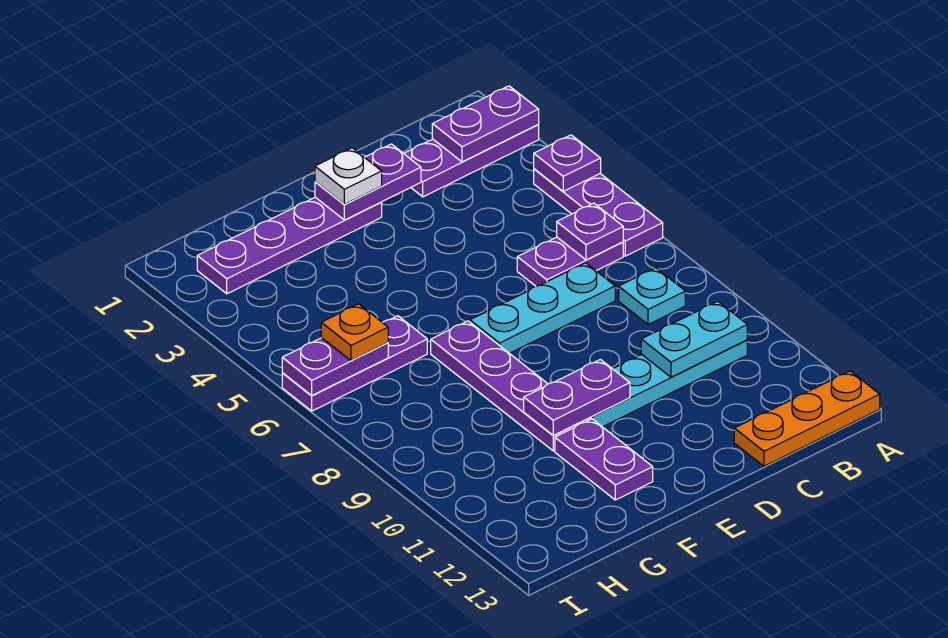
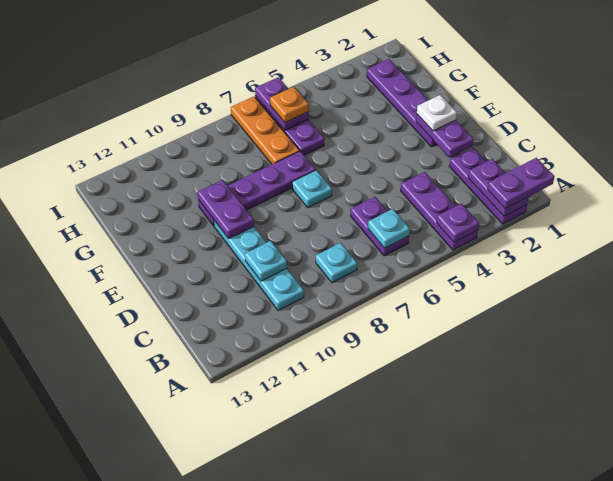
purple 1x3 plate [534,169,663,256] -> purple 1x3 plate turned to [401,172,478,250]
orange 1x3 plate [734,371,880,466] -> orange 1x3 plate moved to [231,97,300,164]
purple 1x1 plate [557,203,623,260] -> cyan 1x1 plate [368,209,410,248]
cyan 1x2 plate [641,301,747,377] -> cyan 1x1 plate [245,241,287,281]
cyan 1x3 plate [470,263,615,353] -> cyan 1x1 plate [292,170,332,207]
purple 1x2 plate [555,419,653,500] -> purple 1x2 plate moved to [488,158,554,209]

